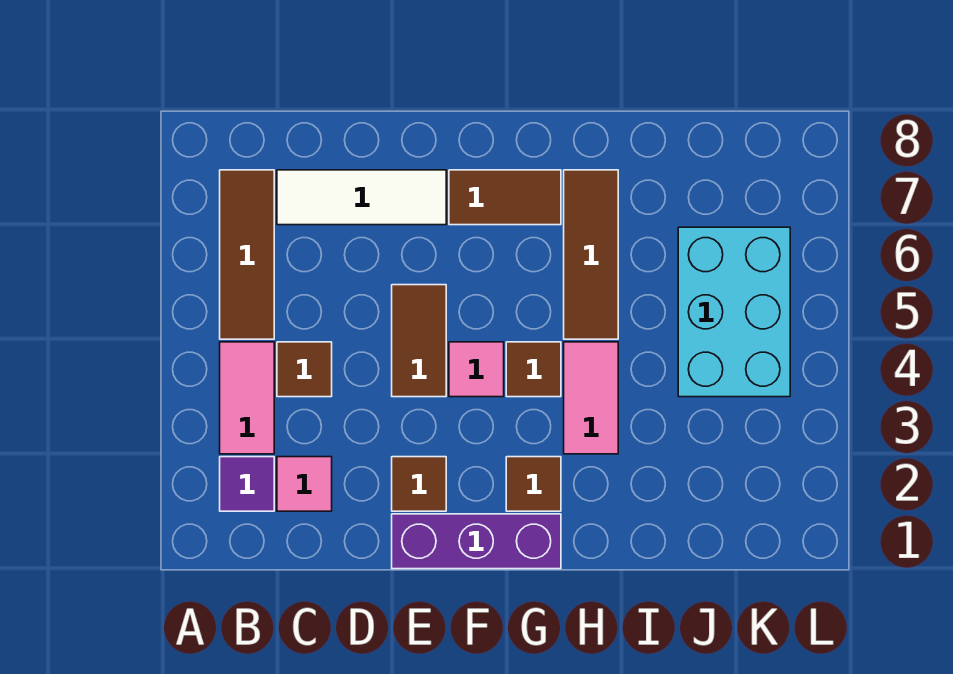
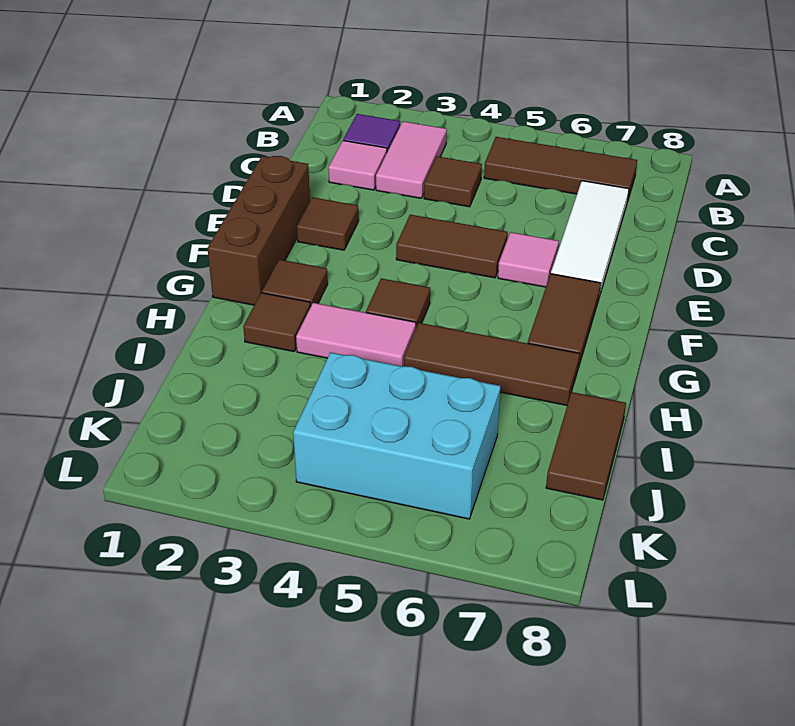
pink 1x2 tile [220,342,274,454] -> pink 1x2 tile turned to [376,121,447,198]
purple 1x3 brick [392,514,561,569] -> brown 1x3 brick [208,156,310,305]
pink 1x1 tile [449,342,504,397] -> pink 1x1 tile moved to [498,232,559,287]
none -> brown 1x1 tile [243,293,311,352]
none -> brown 1x2 tile [546,392,626,500]

